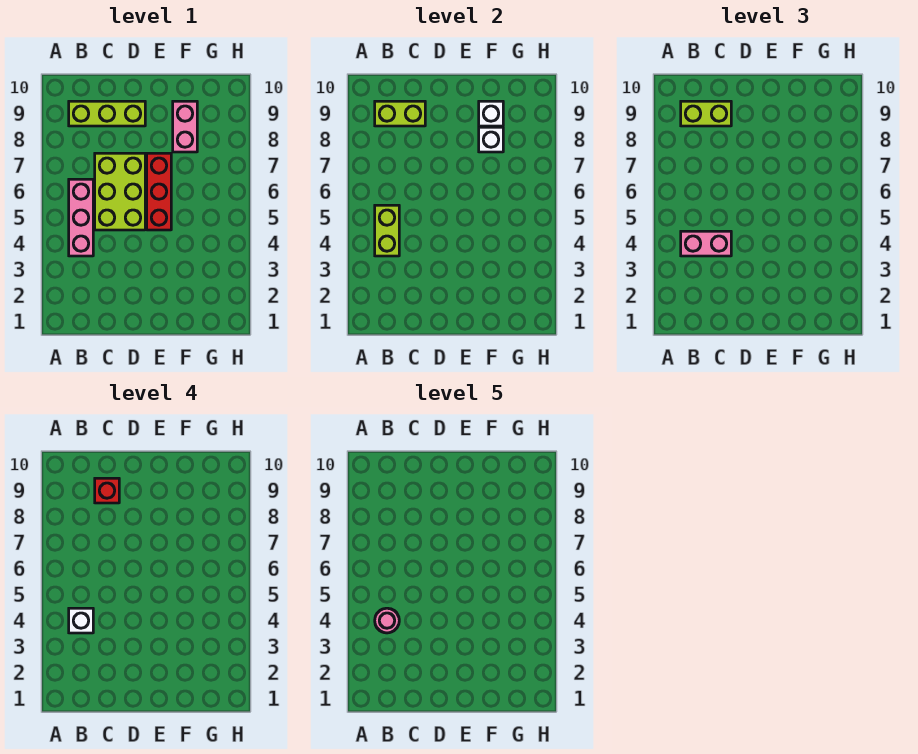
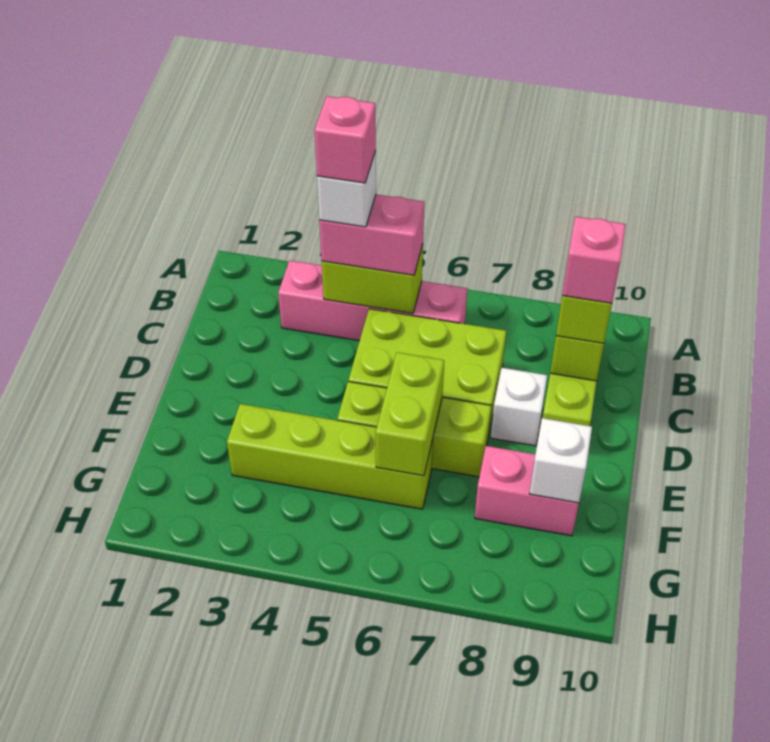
pink 1x3 brick [69,179,93,256] -> pink 1x4 brick [278,261,467,341]
pink 1x2 brick [681,231,731,256] -> pink 1x2 brick turned to [319,194,424,275]
pink 1x1 round brick [375,608,399,633] -> pink 1x1 brick [315,96,376,183]
red 1x1 brick [95,478,119,503] -> pink 1x1 brick [562,217,626,303]
red 1x3 brick [147,153,171,230] -> lime 1x3 brick [337,382,491,477]
none -> lime 1x2 brick [376,352,444,476]
none -> lime 1x4 brick [227,404,433,509]
white 1x1 brick [479,127,503,152] -> white 1x1 brick moved to [491,368,547,446]

